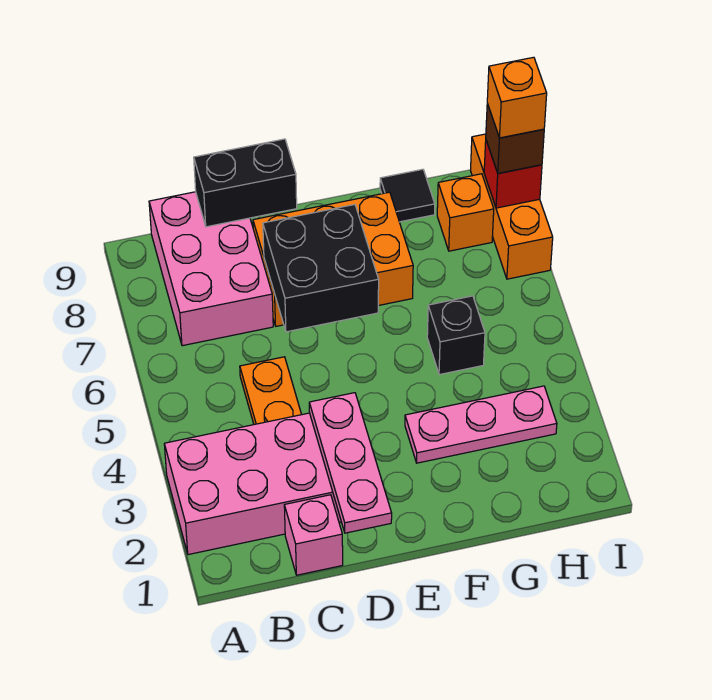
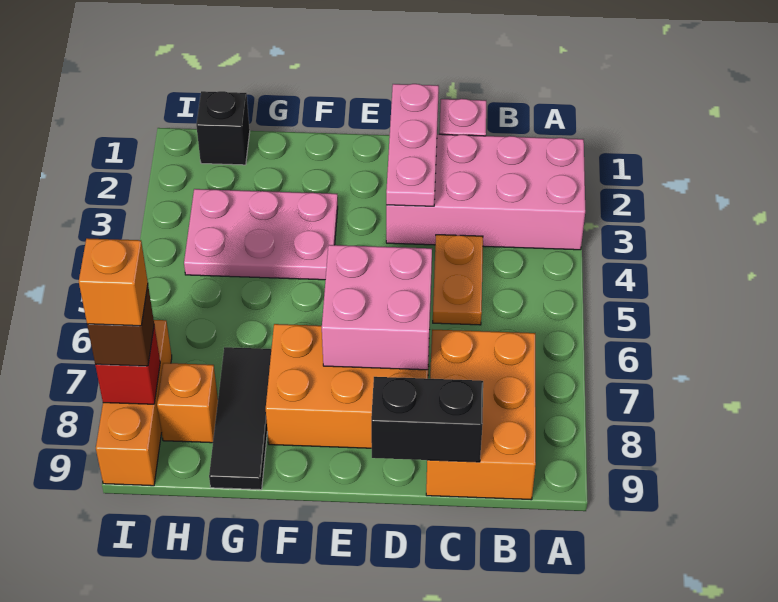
pink 2x3 brick [149,192,273,346] -> orange 2x3 brick [426,329,536,500]
black 2x2 brick [263,205,379,332] -> pink 2x2 brick [322,245,432,370]
pink 1x3 plate [405,386,557,463] -> pink 2x3 plate [184,189,338,280]
black 1x1 brick [427,296,485,375] -> black 1x1 brick moved to [196,91,250,165]
black 1x1 tile [380,169,435,222] -> black 1x3 tile [209,347,271,490]

